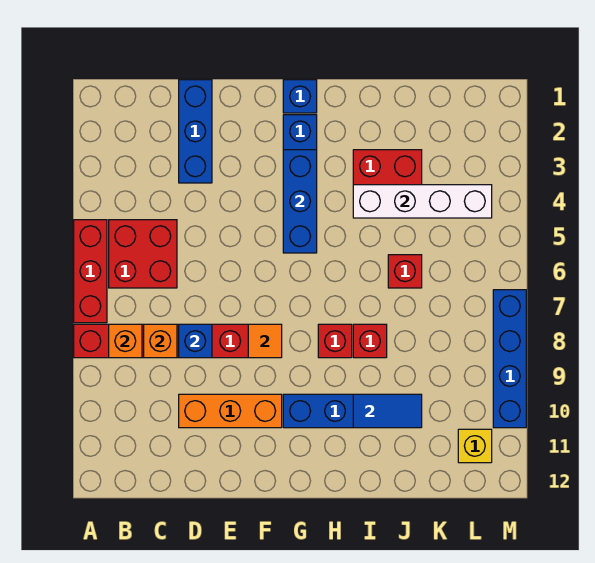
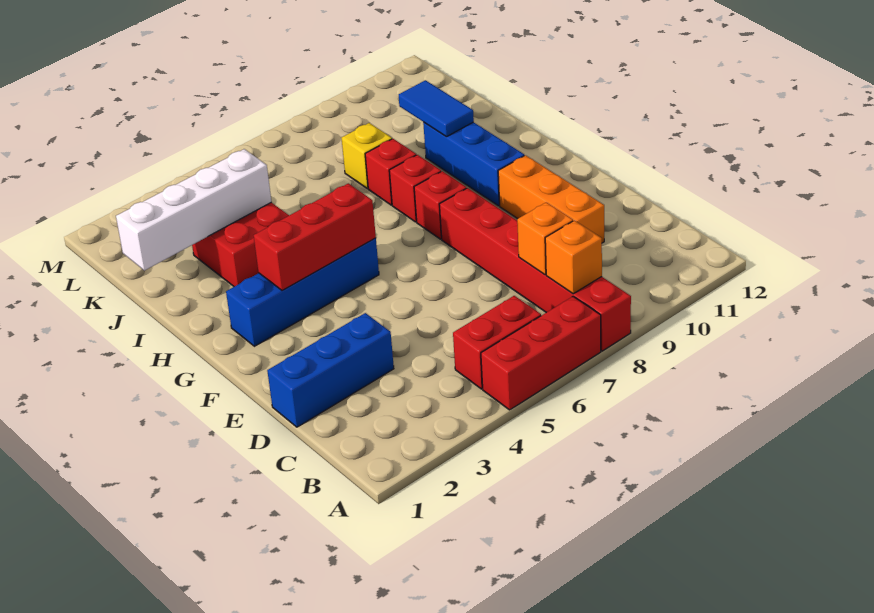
red 2x2 brick [109,220,177,288] -> red 1x2 brick [453,296,541,389]
blue 1x1 brick [179,324,212,358] -> none
orange 1x1 tile [248,324,282,358] -> none
blue 1x1 brick [283,80,317,113] -> none
blue 1x3 brick [283,150,317,253] -> red 1x3 brick [254,183,376,290]
white 1x4 brick [353,185,492,218] -> white 1x4 brick turned to [116,149,271,270]
red 1x1 brick [388,255,422,288] -> red 1x1 brick moved to [414,171,466,239]
yellow 1x1 brick [458,429,492,463] -> yellow 1x1 brick moved to [342,123,392,189]
blue 1x4 brick [493,290,526,428] -> none

